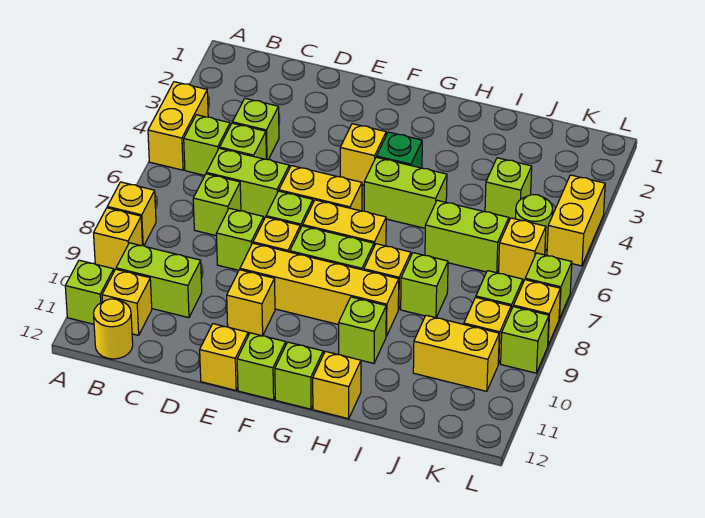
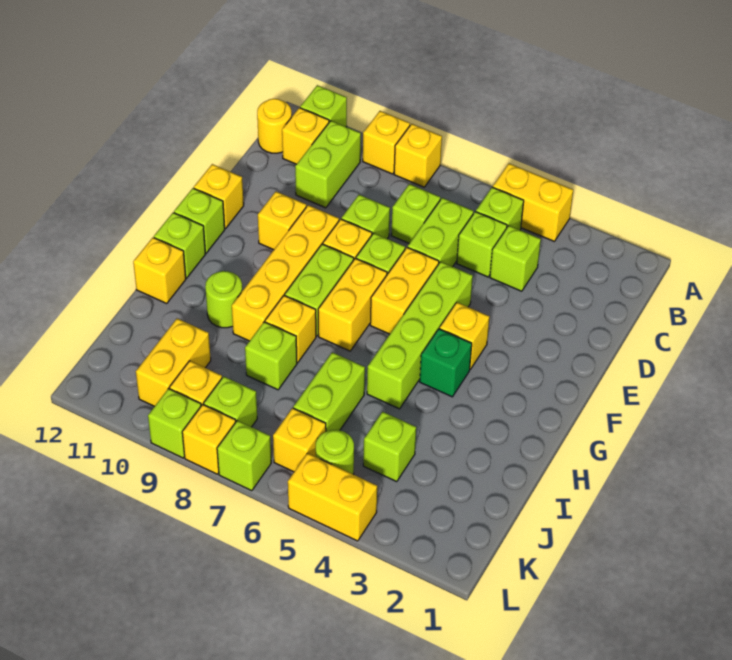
lime 1x2 brick [364,157,447,228] -> lime 1x4 brick [367,262,473,409]
lime 1x1 brick [339,297,386,363] -> lime 1x1 round brick [205,271,242,328]

